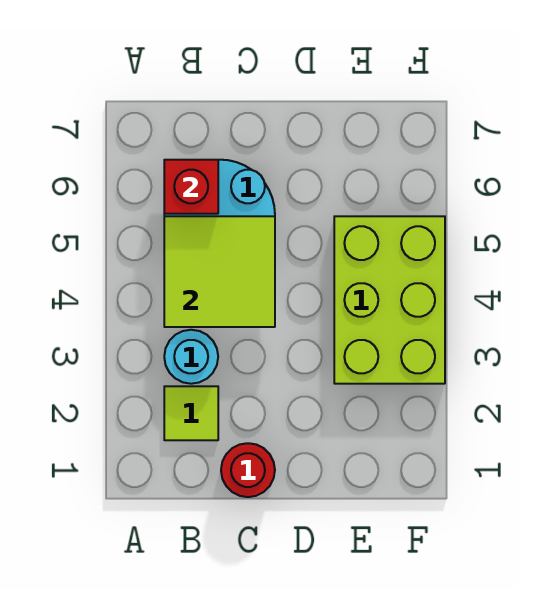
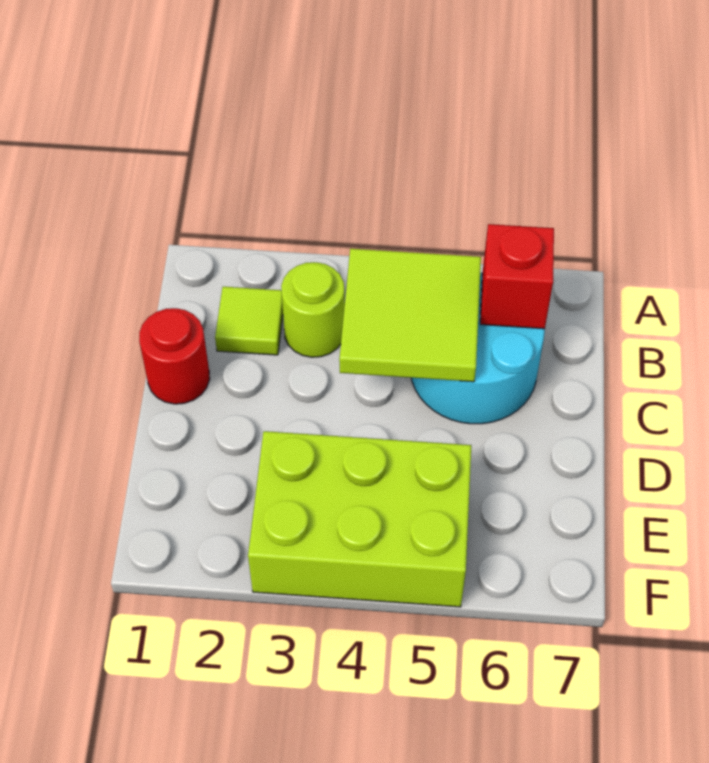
cyan 1x1 round brick [164,330,218,384] -> lime 1x1 round brick [281,262,345,357]

